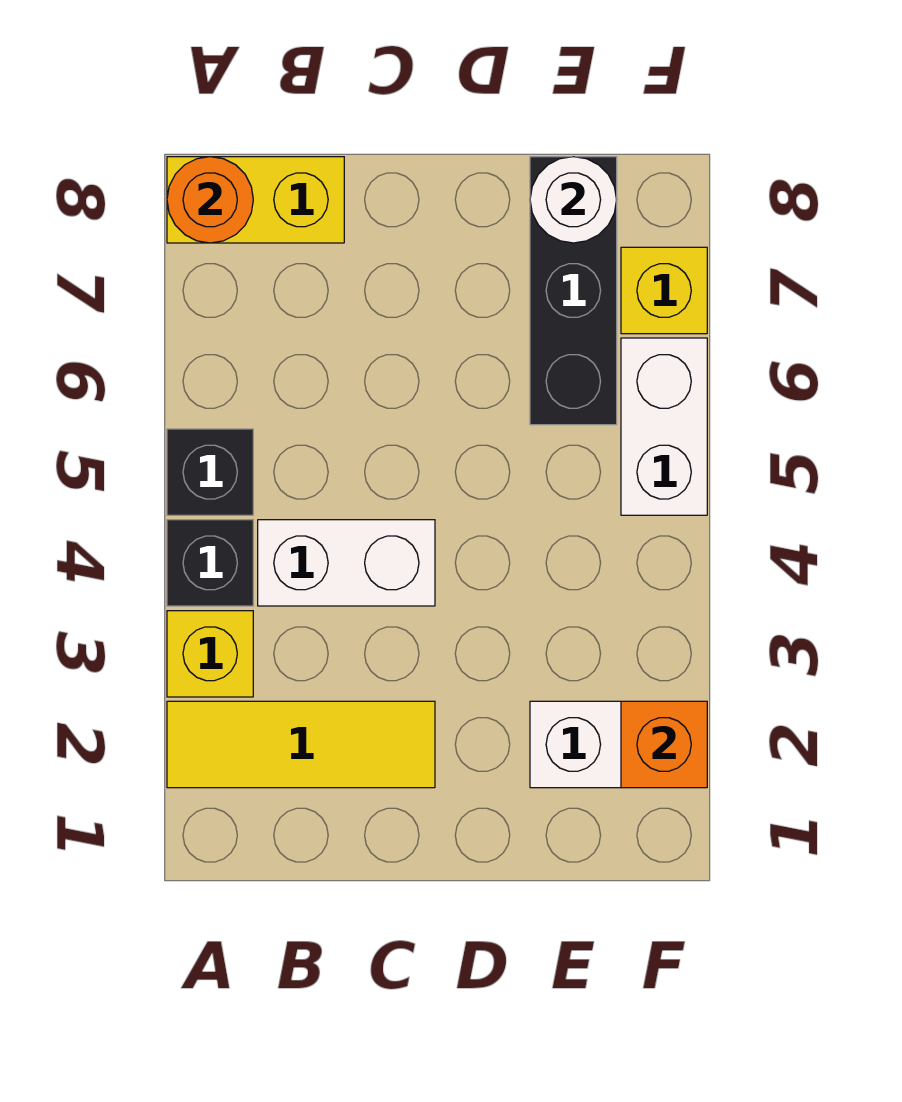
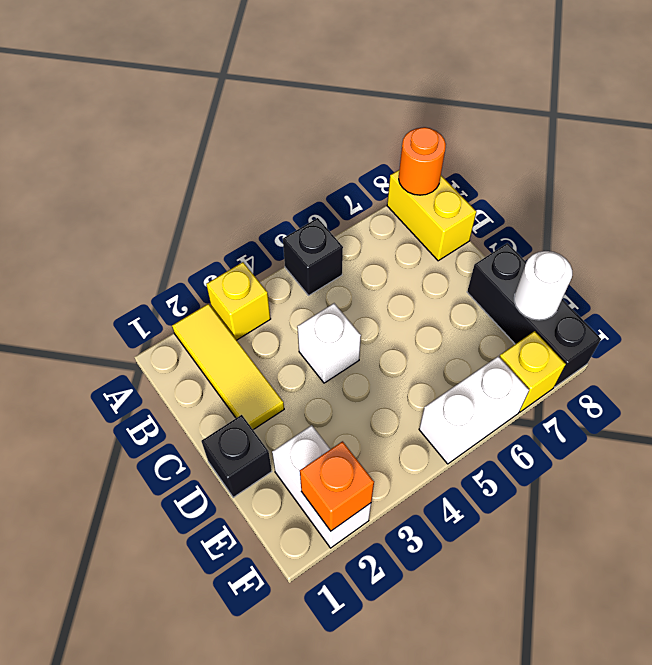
black 1x1 brick [167,520,253,606] -> black 1x1 brick moved to [202,415,272,498]
white 1x2 brick [258,520,435,606] -> white 1x1 brick [297,303,361,383]
black 1x3 brick [530,157,617,425] -> black 1x3 brick turned to [467,243,601,387]

